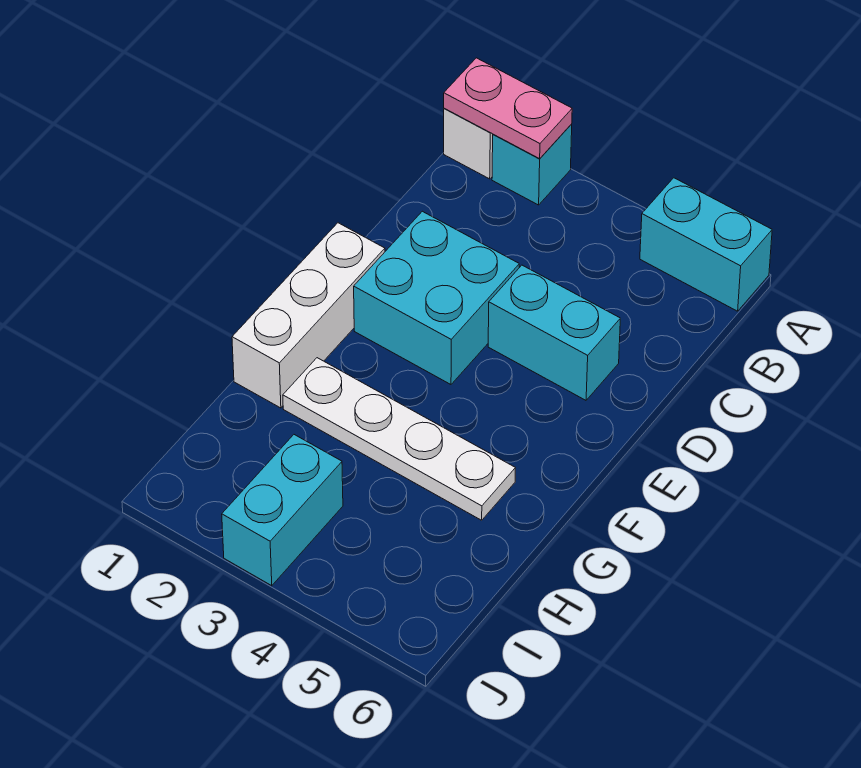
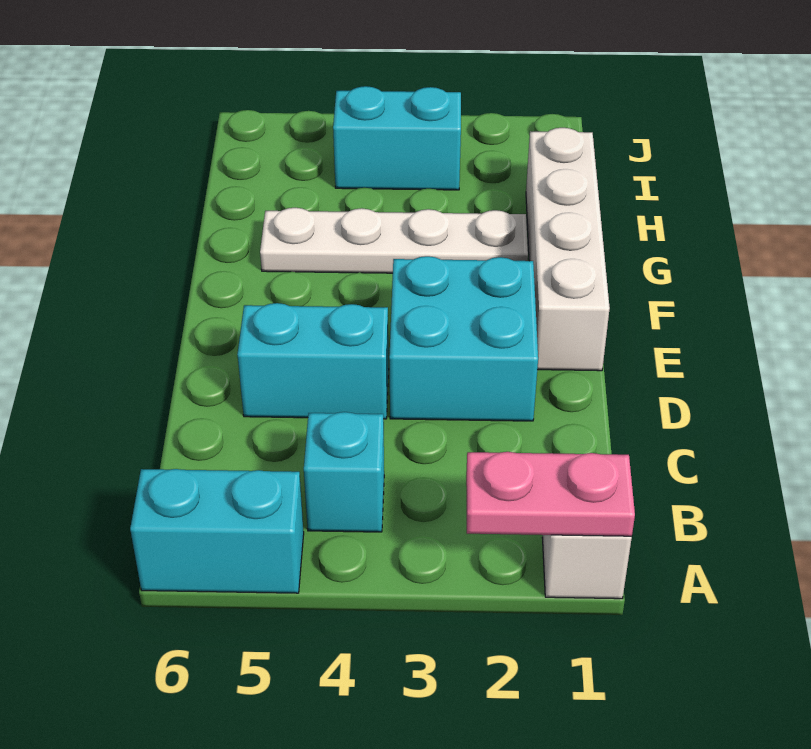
cyan 1x1 brick [492,124,572,205] -> cyan 1x1 brick moved to [304,412,384,532]
white 1x3 brick [232,223,385,408] -> white 1x4 brick [526,128,610,371]
cyan 1x2 brick [222,435,343,586] -> cyan 1x2 brick turned to [333,86,461,190]

